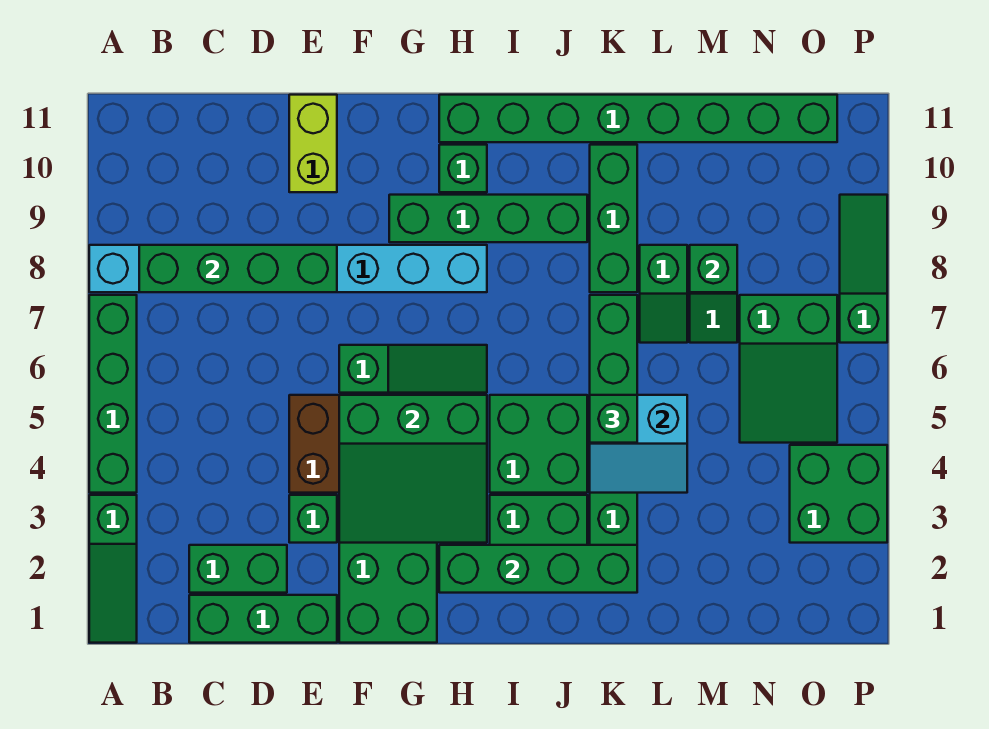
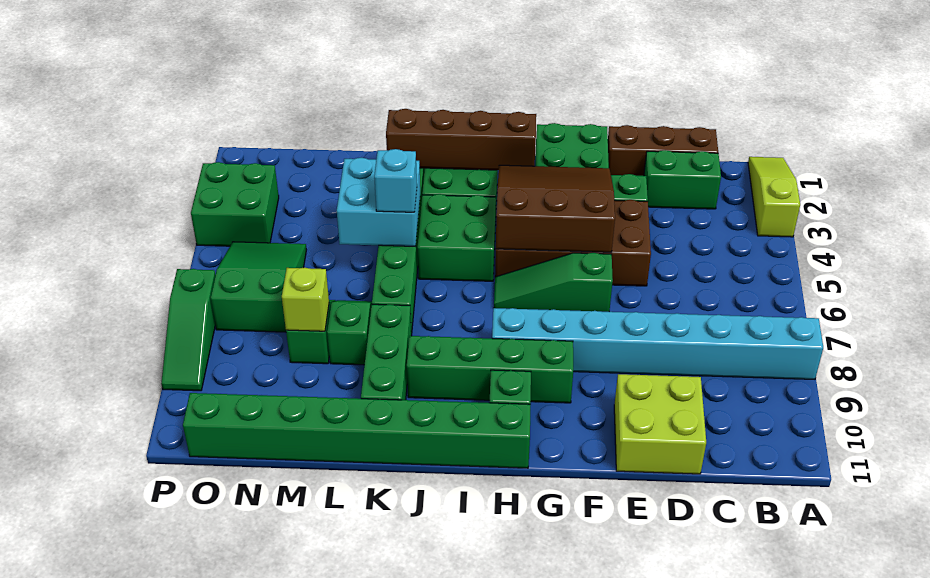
green 1x3 slope [89,495,137,643] -> lime 1x3 slope [748,157,800,237]
green 1x4 brick [89,295,137,493] -> none
green 1x4 brick [139,245,337,292] -> none
green 1x3 brick [189,595,337,643] -> brown 1x3 brick [608,125,718,176]
lime 1x2 brick [289,95,337,192] -> lime 2x2 brick [614,374,706,474]
green 3x3 slope [339,395,487,543] -> brown 3x3 slope [496,165,615,252]
green 1x4 brick [439,545,637,593] -> brown 1x4 brick [386,109,536,170]
cyan 2x2 slope [590,395,687,493] -> cyan 2x2 brick [337,158,420,247]
green 1x1 brick [590,395,637,443] -> cyan 1x1 brick [374,149,417,212]
green 1x1 brick [690,245,737,292] -> lime 1x1 brick [282,267,329,331]

